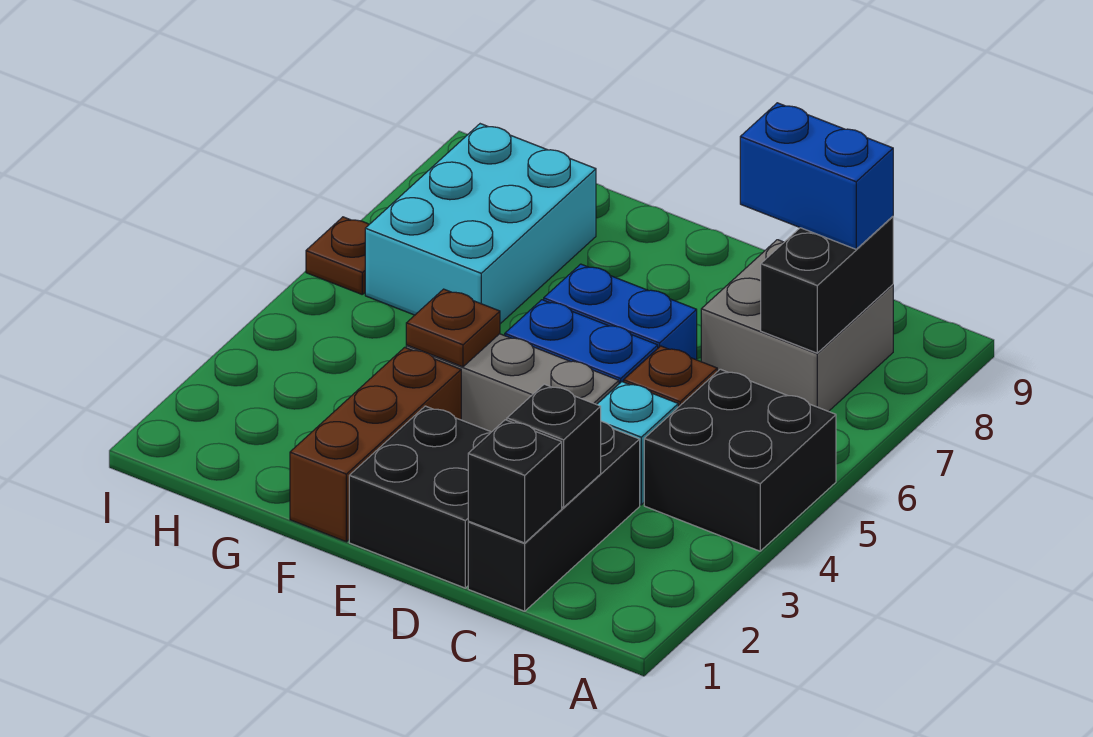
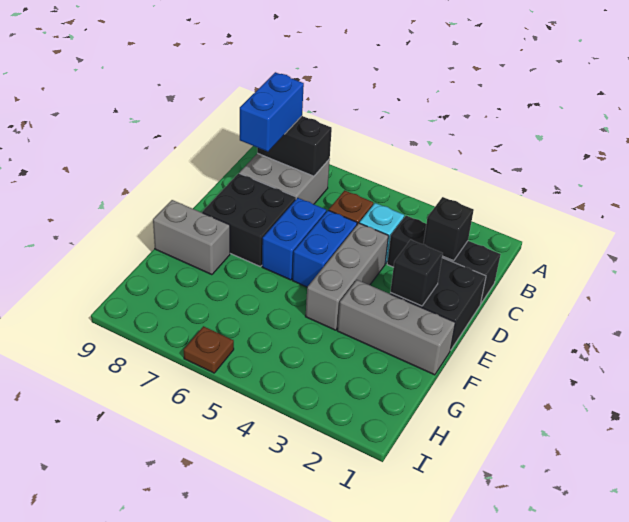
black 2x2 brick [644,369,836,551] -> black 2x2 brick moved to [202,173,296,267]
black 1x1 brick [468,420,562,543] -> black 1x1 brick moved to [390,240,443,306]
brown 1x3 brick [290,347,461,542] -> grey 1x3 brick [337,280,455,375]
brown 1x1 plate [406,289,500,367] -> none
none -> grey 1x2 brick [153,200,230,275]
cyan 2x3 brick [365,124,596,324] -> none

